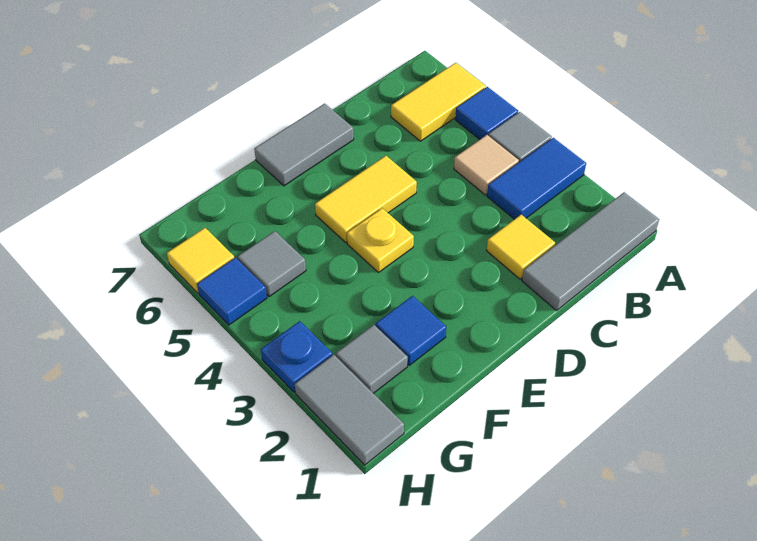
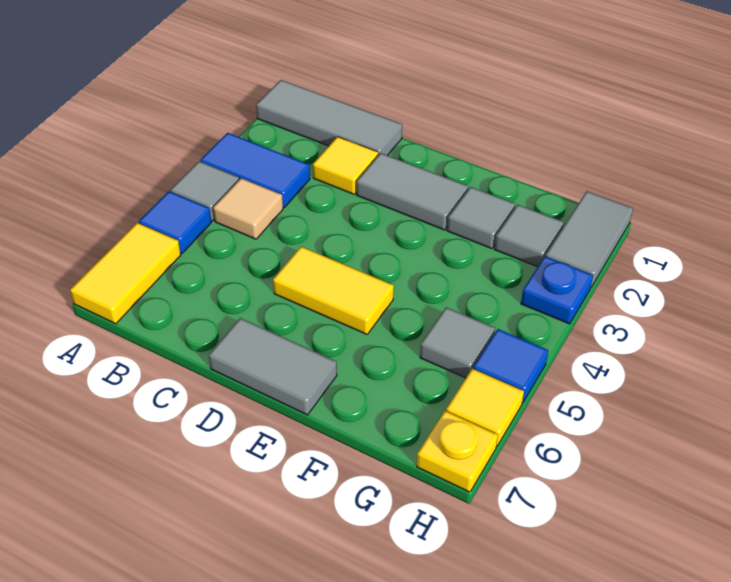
yellow 1x2 tile [391,63,486,141] -> yellow 1x2 tile turned to [70,223,181,324]
none -> grey 1x2 tile [357,153,468,230]
yellow 1x1 plate [347,208,414,272] -> yellow 1x1 plate moved to [417,411,498,492]
blue 1x1 tile [376,296,446,365] -> grey 1x1 tile [447,187,515,249]

